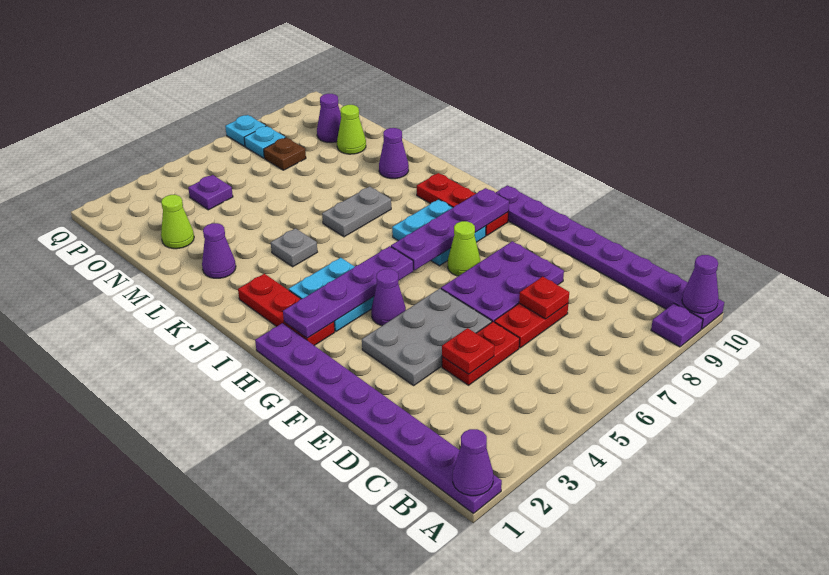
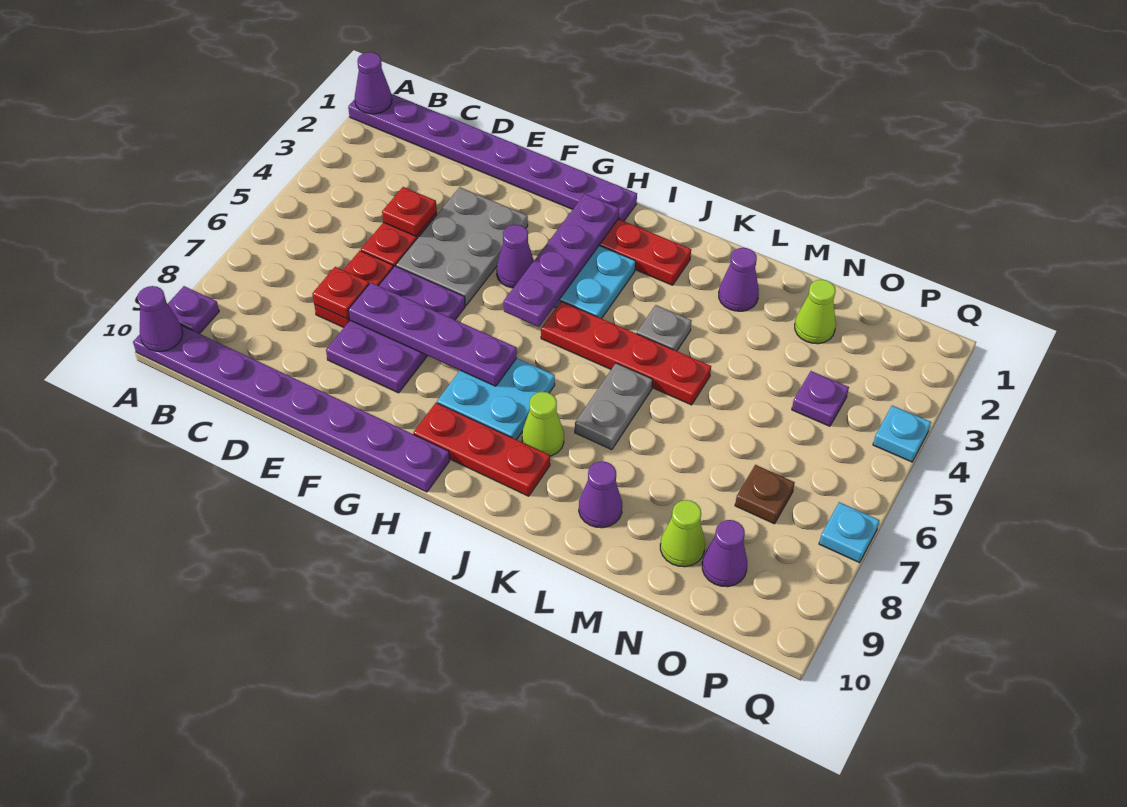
lime 1x1 cone [448,221,480,276] -> lime 1x1 cone moved to [522,392,564,456]
purple 1x4 plate [391,188,509,270] -> purple 1x4 plate turned to [348,283,517,386]
none -> red 1x4 plate [541,301,711,405]
cyan 1x1 plate [244,126,285,158] -> cyan 1x1 plate moved to [873,405,931,462]

